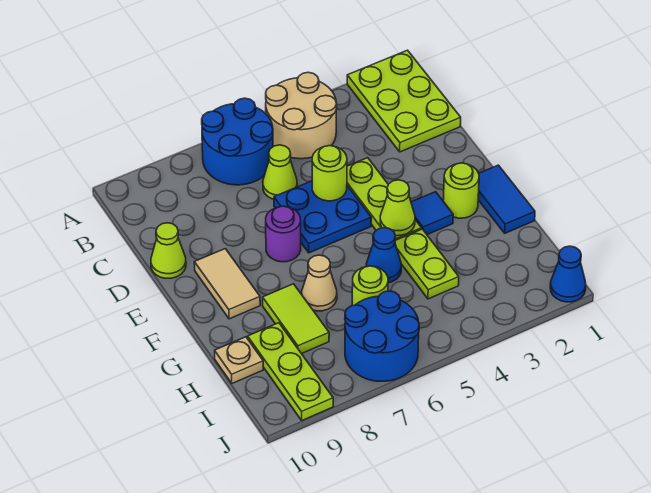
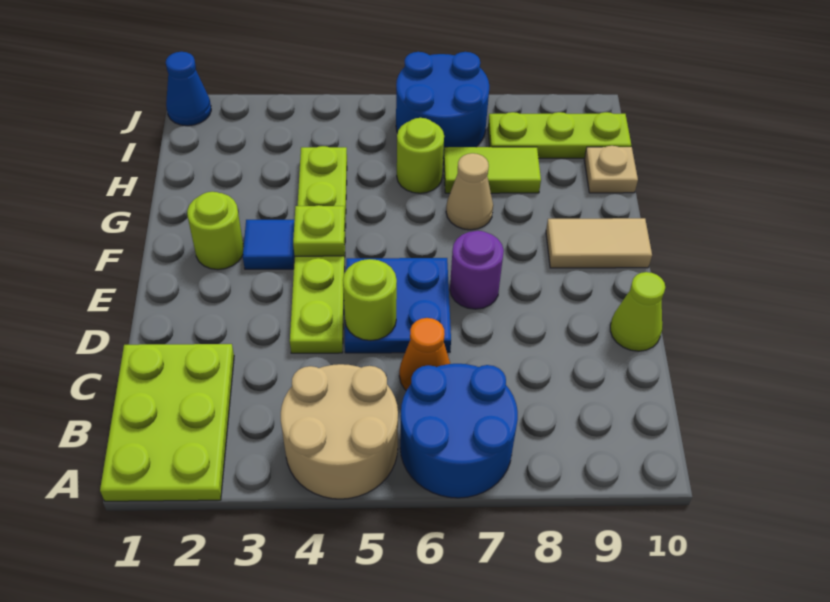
lime 1x1 cone [263,145,297,199] -> orange 1x1 cone [399,318,450,391]
tan 1x2 tile [194,249,260,319] -> tan 1x2 tile turned to [546,218,652,268]
blue 1x2 tile [478,165,535,233] -> none
lime 1x1 cone [380,180,415,236] -> lime 1x1 plate [293,205,345,256]
blue 1x1 cone [366,228,401,283] -> none
lime 1x2 tile [263,284,329,354] -> lime 1x2 tile turned to [444,147,541,193]
lime 1x3 plate [248,323,333,420] -> lime 1x3 plate turned to [488,112,631,158]

